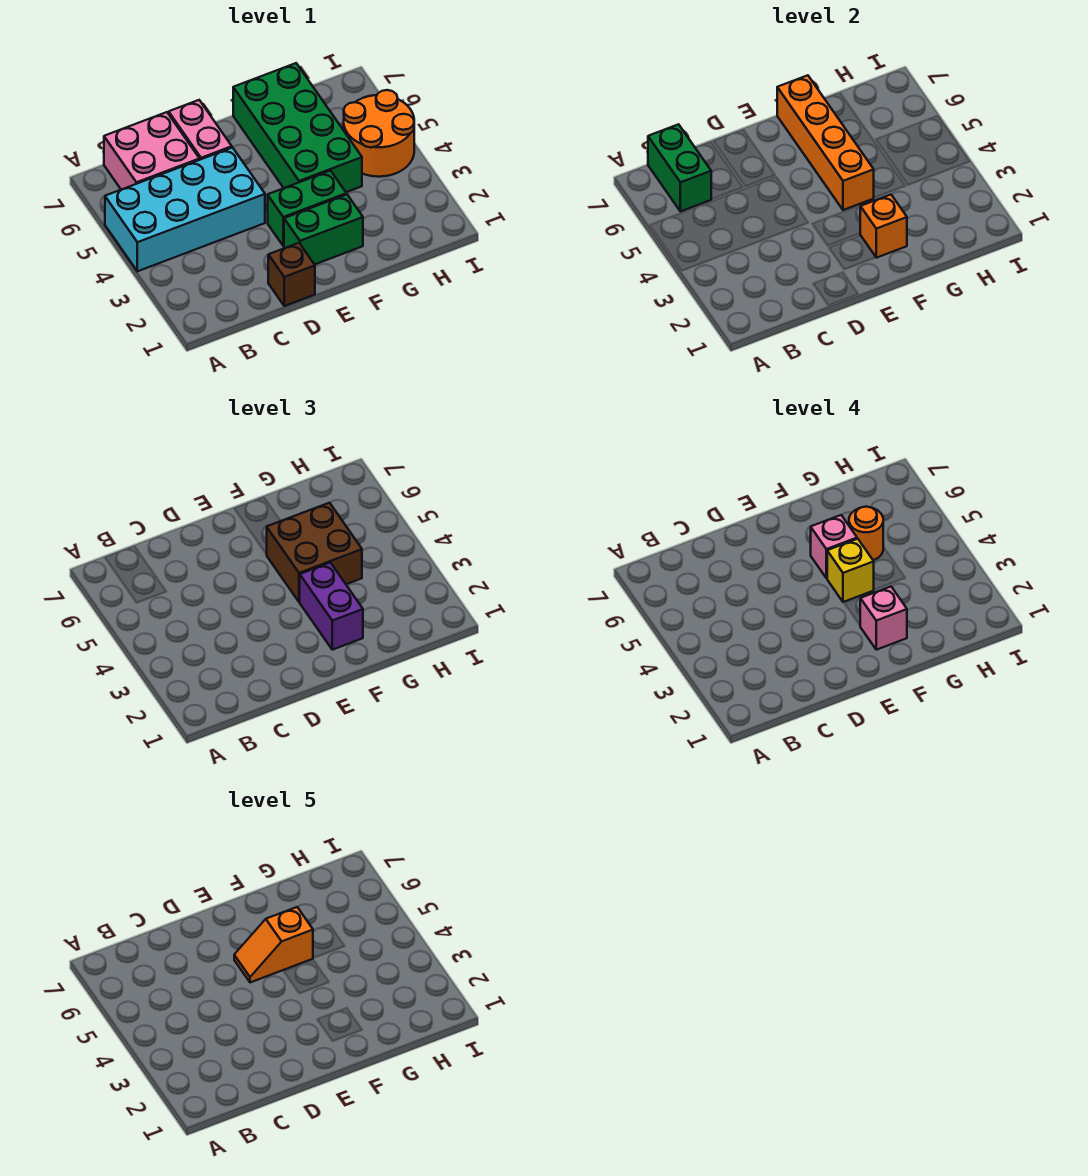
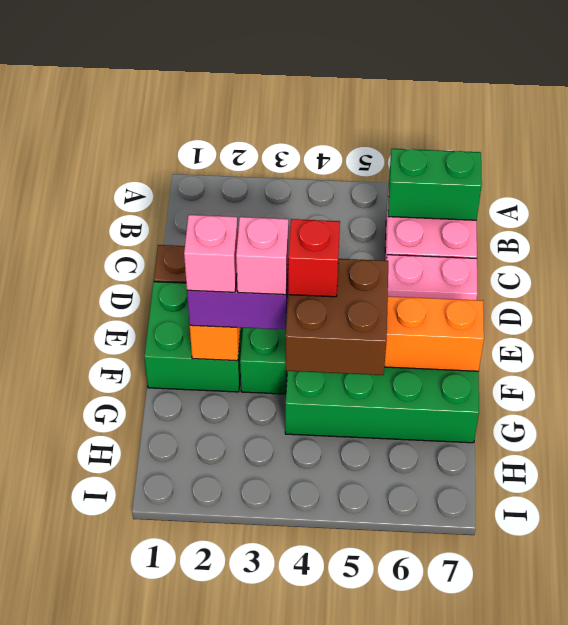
cyan 2x4 brick [105,148,265,271] -> none
green 1x2 brick [284,194,363,265] -> green 2x2 brick [144,282,243,392]
orange 1x2 slope [234,907,313,983] -> none
yellow 1x1 brick [827,539,874,602] -> red 1x1 brick [288,219,340,297]
pink 1x1 brick [811,515,857,578] -> pink 1x1 brick moved to [236,217,289,295]
orange 1x1 round brick [849,507,883,560] -> none
orange 2x2 round brick [344,90,414,177] -> none

